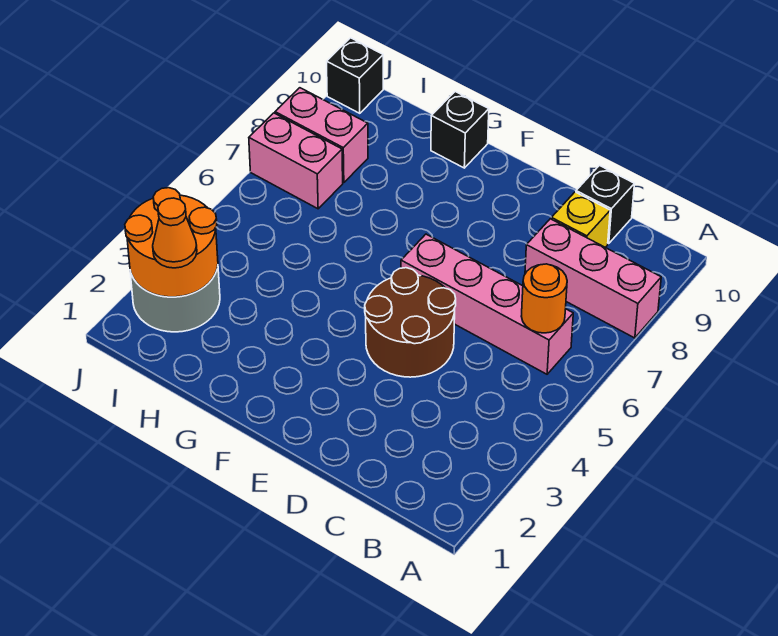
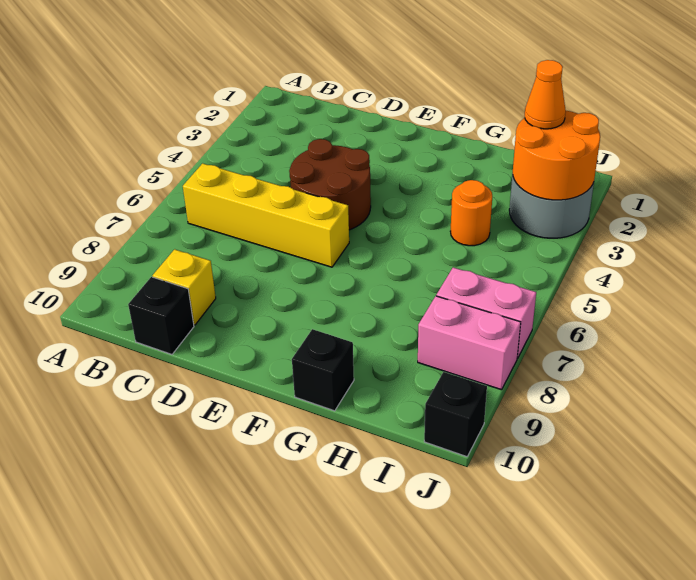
pink 1x3 brick [525,219,661,338] -> none
pink 1x4 brick [401,234,573,374] -> yellow 1x4 brick [183,163,349,267]
orange 1x1 round brick [521,264,567,333] -> orange 1x1 round brick moved to [450,180,492,246]

